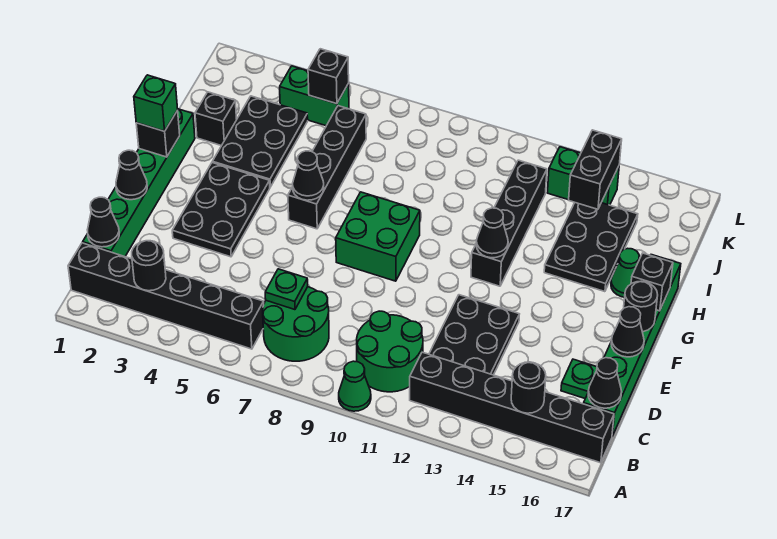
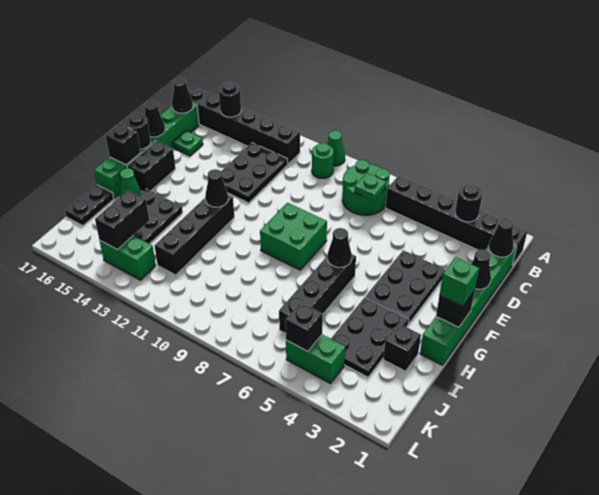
green 2x2 round brick [357,311,423,392] -> green 1x1 round brick [312,143,334,178]
none -> black 1x2 brick [127,141,176,192]
none -> black 1x2 plate [65,185,114,226]

